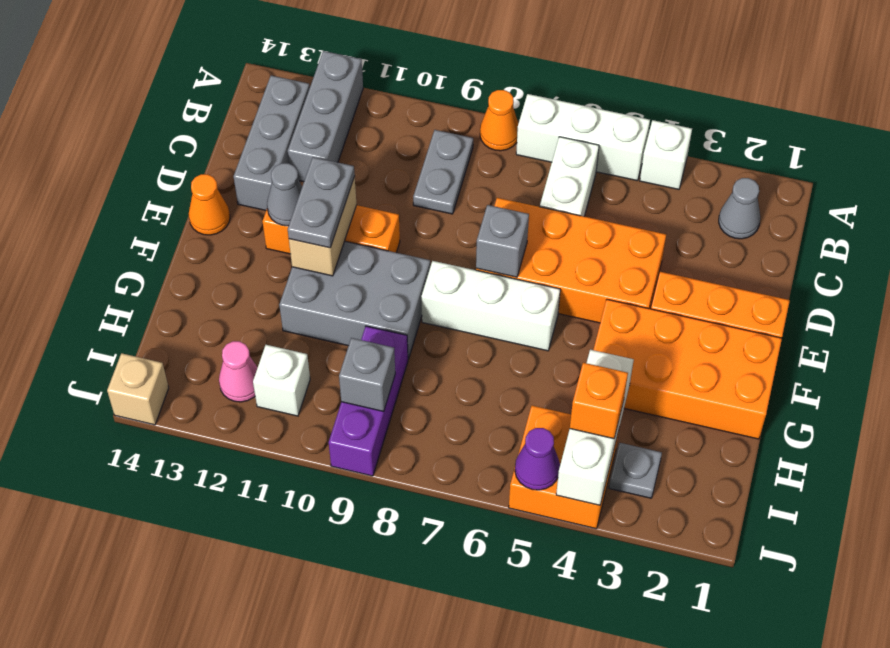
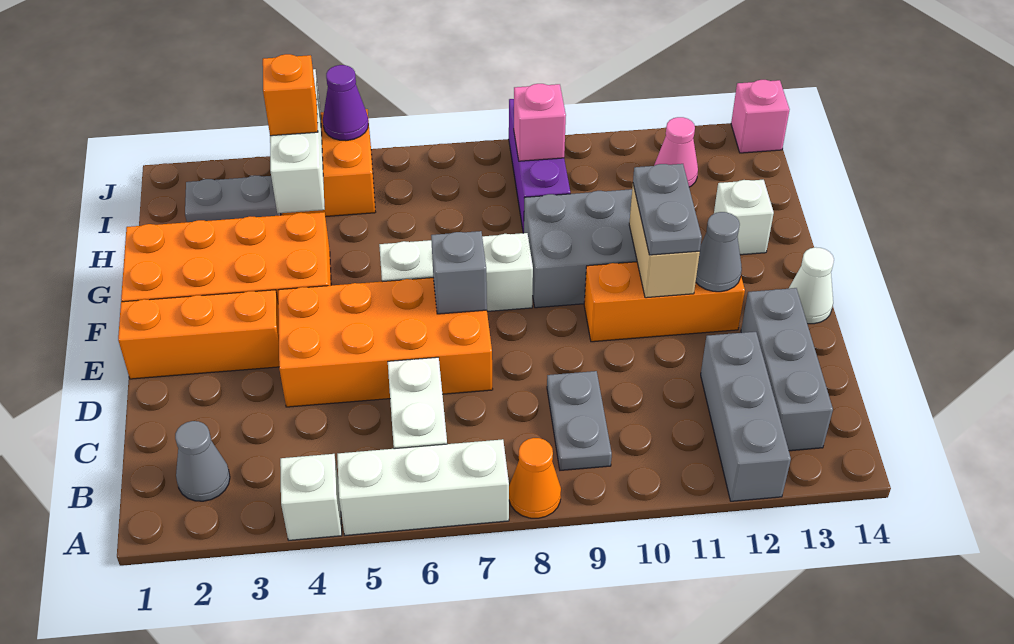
orange 1x1 cone [189,174,230,235] -> white 1x1 cone [789,247,834,324]
grey 1x1 plate [609,443,662,498] -> grey 1x2 plate [185,176,281,222]
grey 1x1 brick [339,338,395,411] -> pink 1x1 brick [514,84,566,161]
white 1x1 brick [253,345,310,416] -> white 1x1 brick moved to [714,180,774,255]
tan 1x1 brick [107,353,169,425] -> pink 1x1 brick [731,80,790,153]

